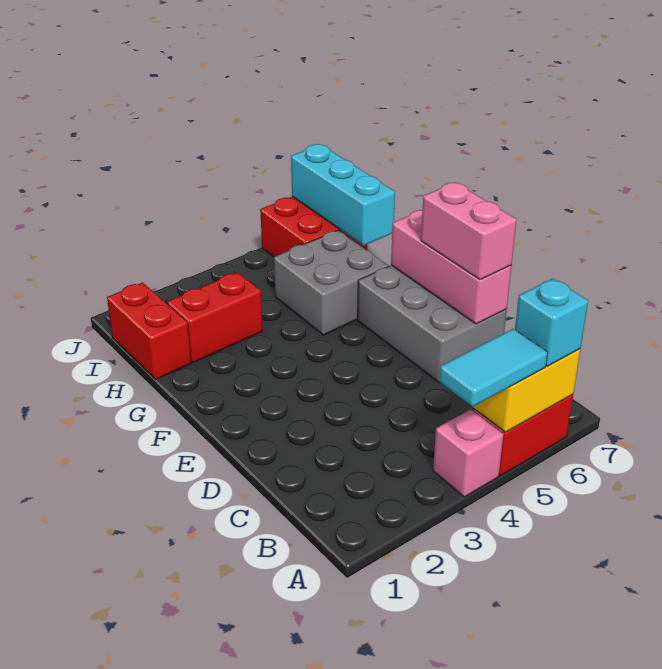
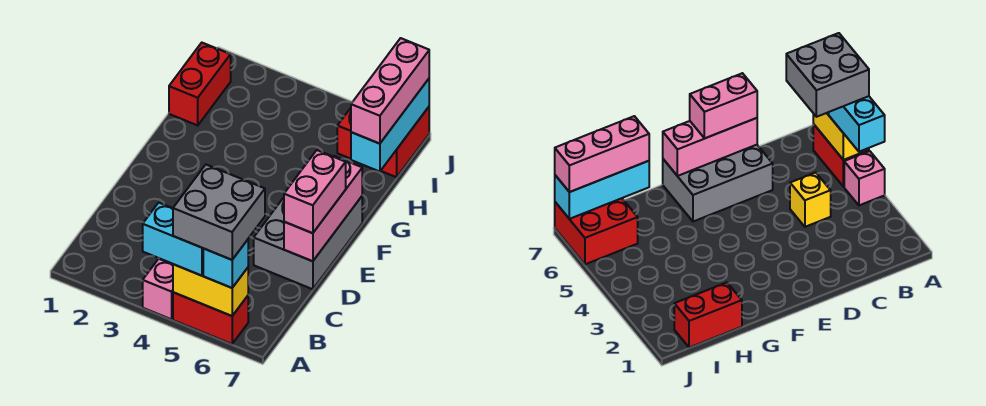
cyan 1x2 tile [439,329,548,407] -> cyan 1x2 brick [143,203,204,276]
none -> yellow 1x1 brick [790,173,831,227]
grey 2x2 brick [274,230,388,335] -> grey 2x2 brick moved to [173,165,265,260]
red 1x2 brick [167,272,263,363] -> none
none -> pink 1x3 brick [351,38,429,144]

